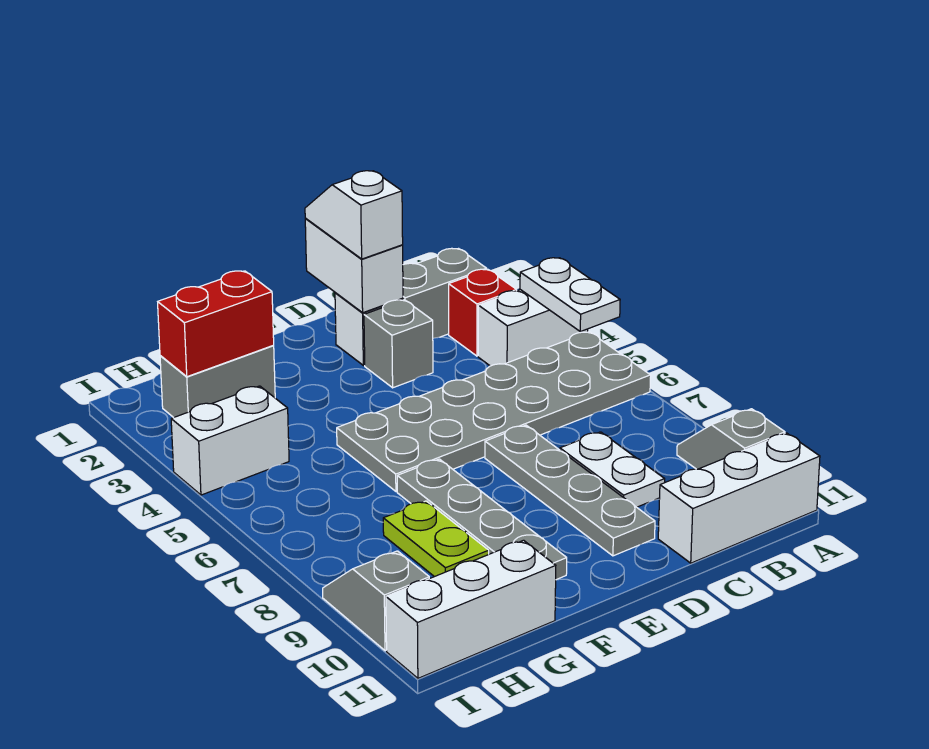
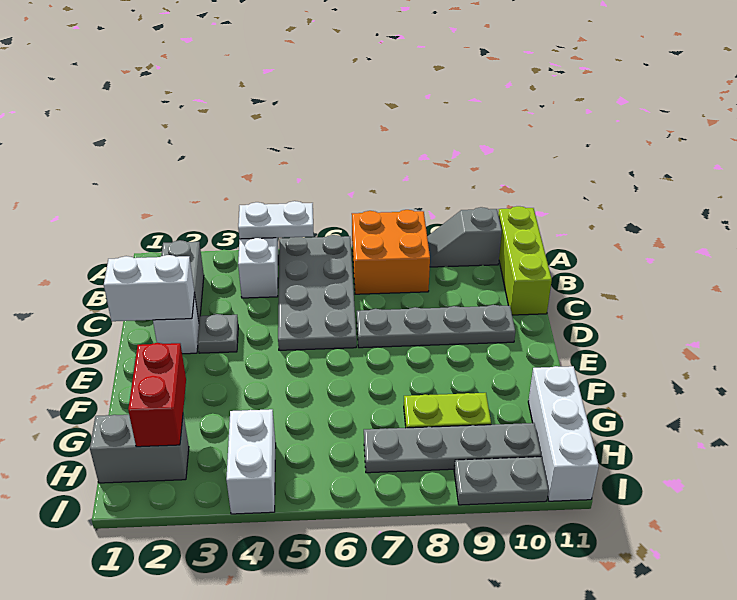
grey 2x6 plate [337,332,651,492] -> grey 2x4 plate [278,235,356,350]
none -> orange 2x2 brick [352,210,430,294]
white 1x3 brick [658,433,820,563] -> lime 1x3 brick [498,206,552,315]
red 1x1 brick [449,269,517,356] -> none
white 1x2 plate [560,432,665,507] -> none
white 1x2 slope [305,171,403,259] -> none
grey 1x1 brick [364,300,433,388] -> grey 1x1 plate [197,314,238,353]
grey 1x4 plate [397,459,567,580] -> grey 1x4 plate moved to [364,423,541,473]
grey 1x2 brick [160,346,275,418] -> grey 1x2 brick turned to [90,415,189,483]
grey 1x2 slope [323,551,429,651] -> grey 1x2 plate [454,457,548,505]

